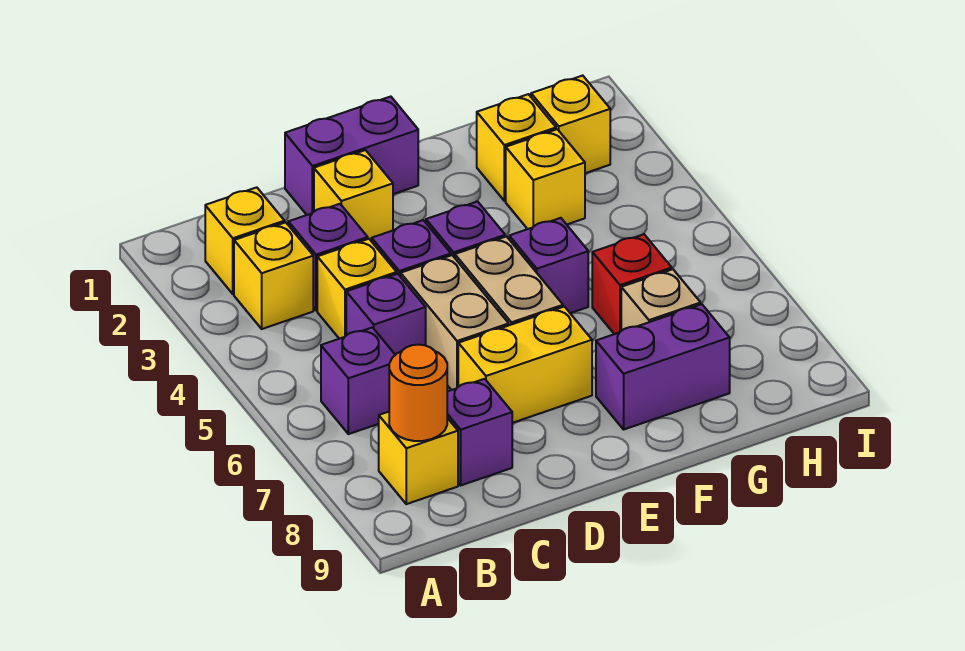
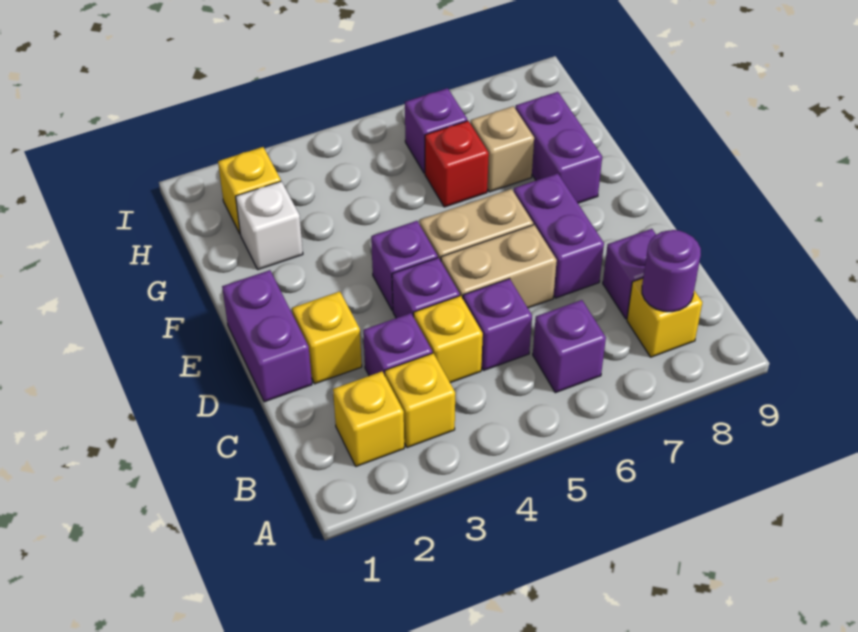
orange 1x1 round brick [389,345,447,441] -> purple 1x1 round brick [642,230,701,312]
yellow 1x2 brick [458,307,592,423] -> purple 1x2 brick [514,173,604,298]
purple 1x1 brick [509,218,588,313] -> purple 1x1 brick moved to [405,88,467,173]
yellow 1x1 brick [477,94,556,201] -> white 1x1 brick [236,181,303,270]
yellow 1x1 brick [506,129,585,229] -> none

